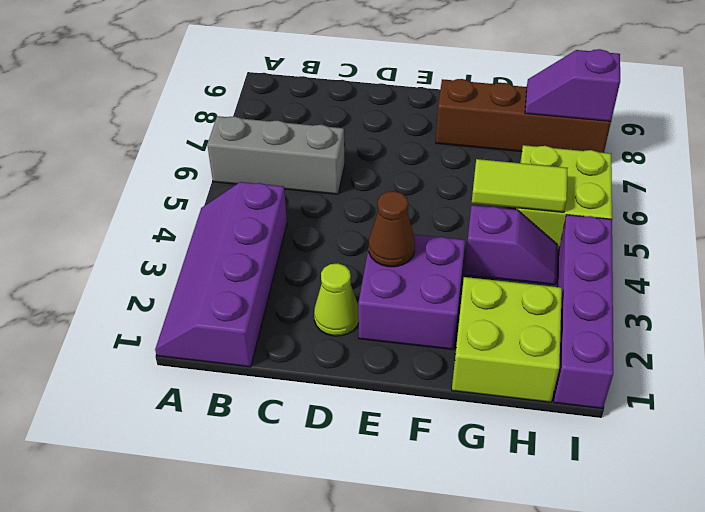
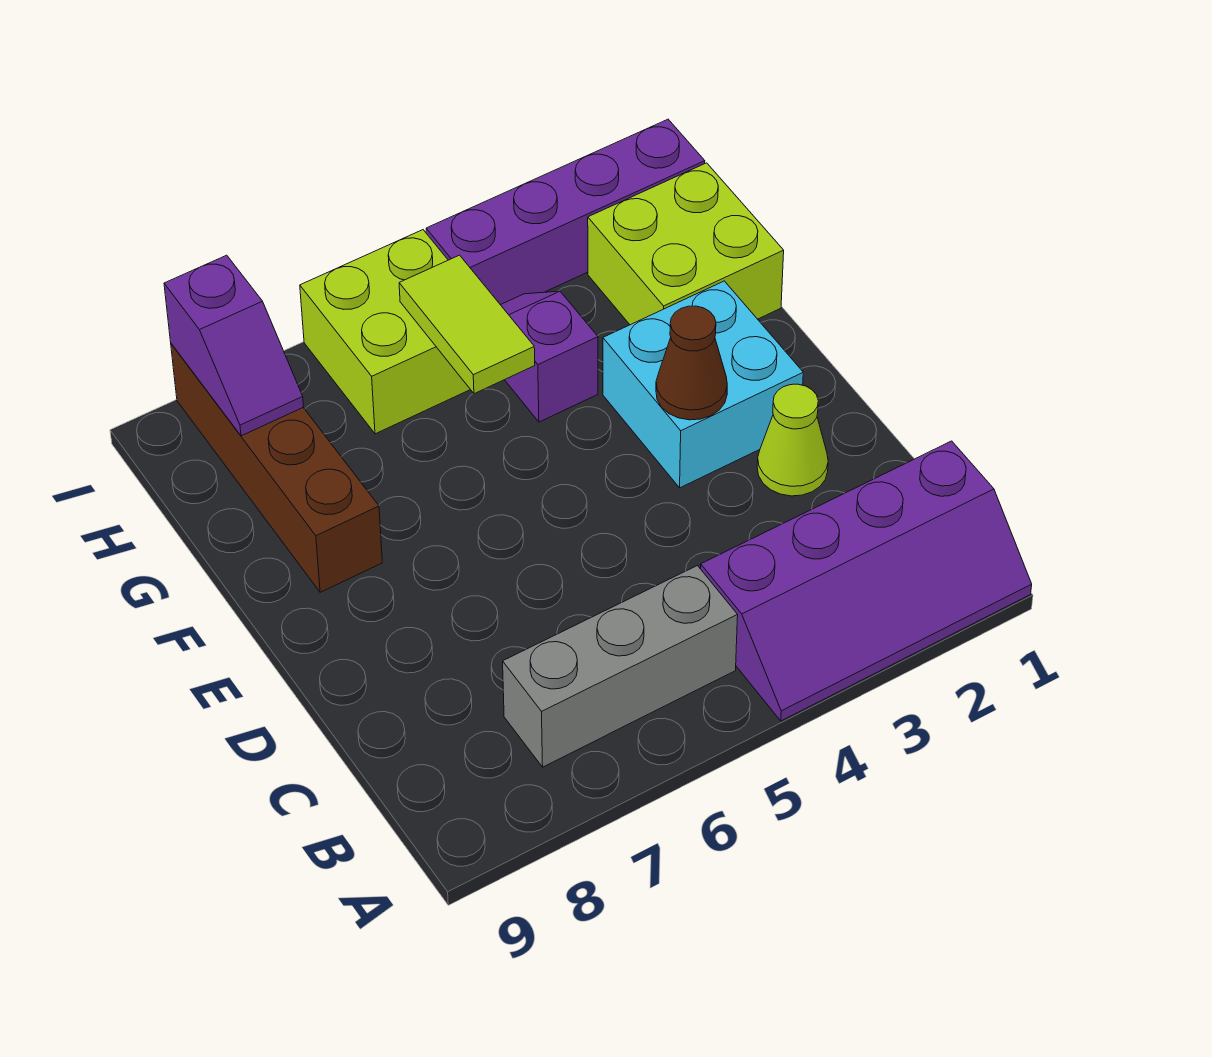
grey 1x3 brick [207,116,345,194] -> grey 1x3 brick turned to [503,566,738,767]
purple 2x2 brick [358,234,465,350] -> cyan 2x2 brick [603,281,803,488]

